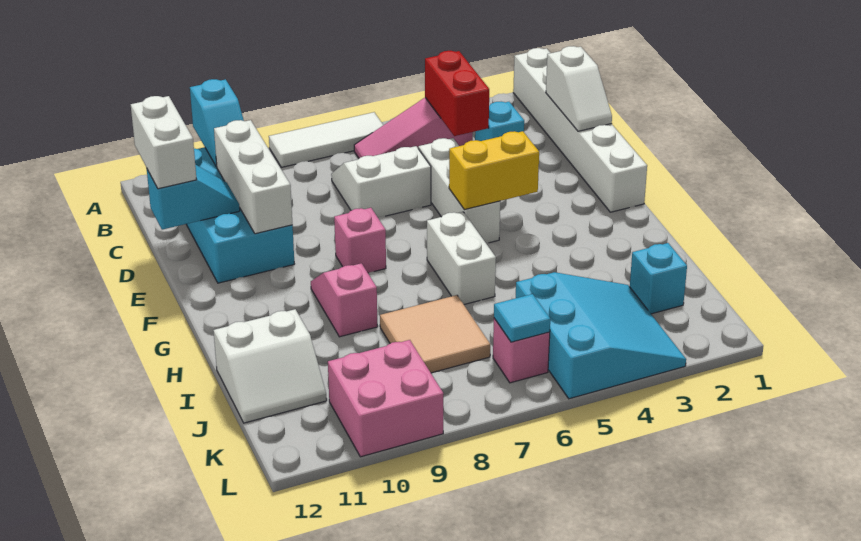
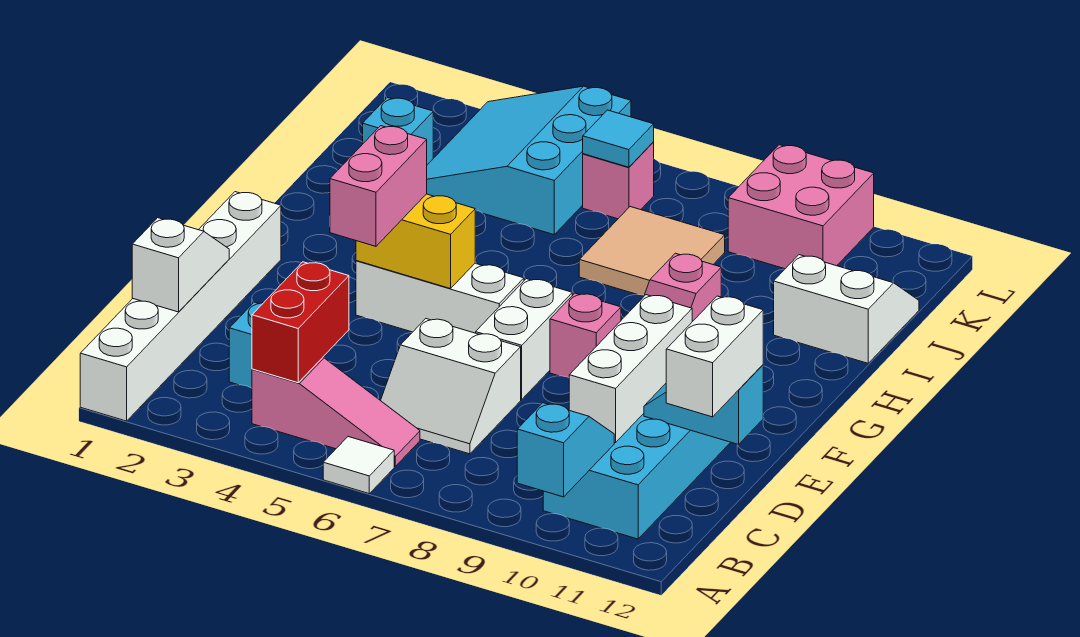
white 1x3 tile [269,112,383,167] -> white 1x1 tile [323,437,394,494]
white 1x3 brick [418,138,500,243] -> white 1x3 brick turned to [356,261,524,333]
none -> pink 1x2 brick [330,126,427,246]
white 1x2 brick [427,212,496,304] -> white 1x2 brick moved to [476,279,572,399]

